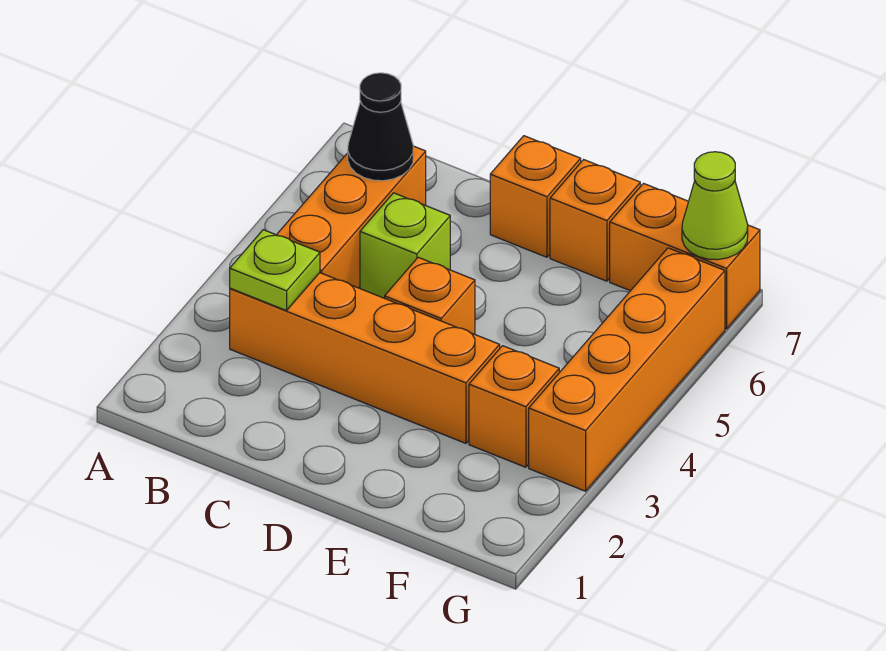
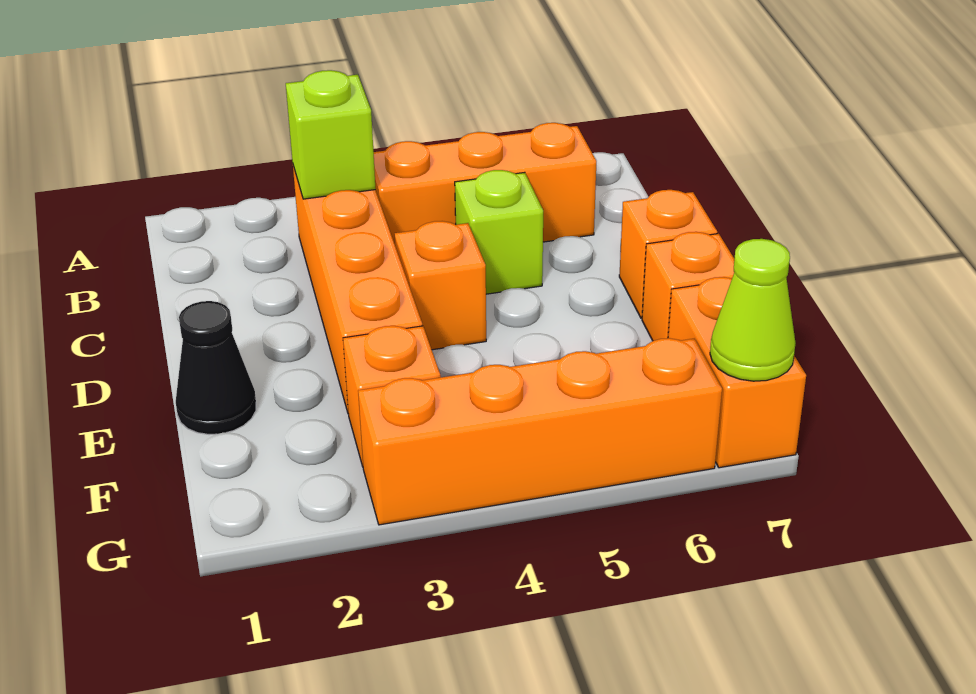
lime 1x1 plate [230,230,320,311] -> lime 1x1 brick [286,70,376,199]
black 1x1 cone [348,73,413,181] -> black 1x1 cone moved to [176,301,256,435]

